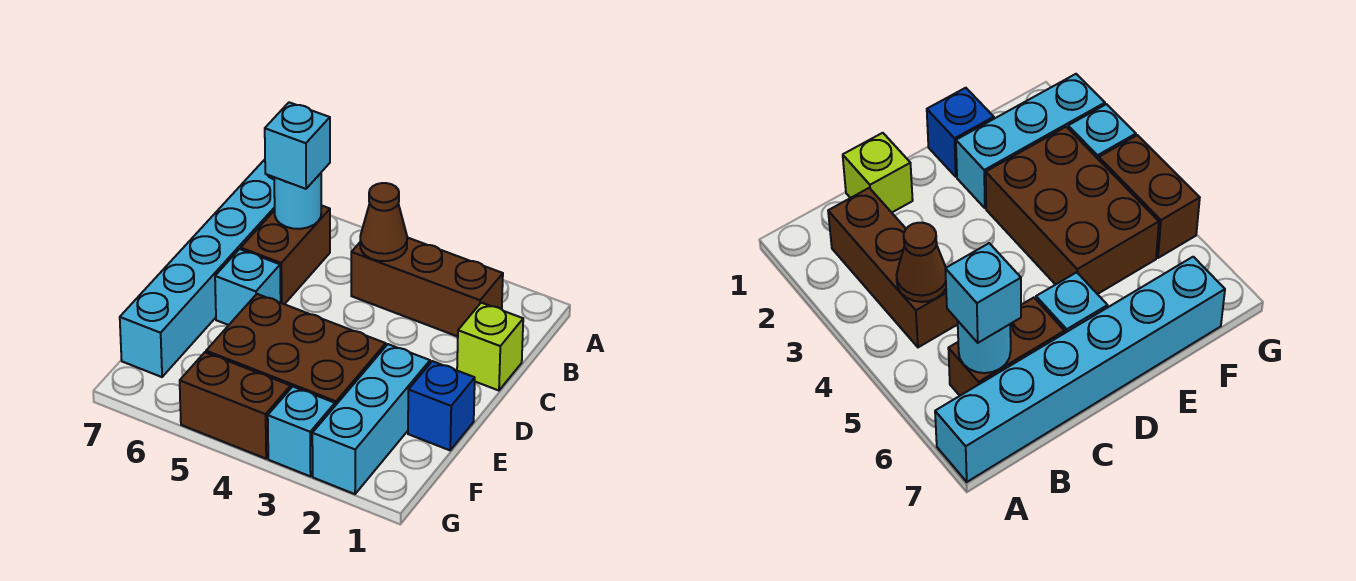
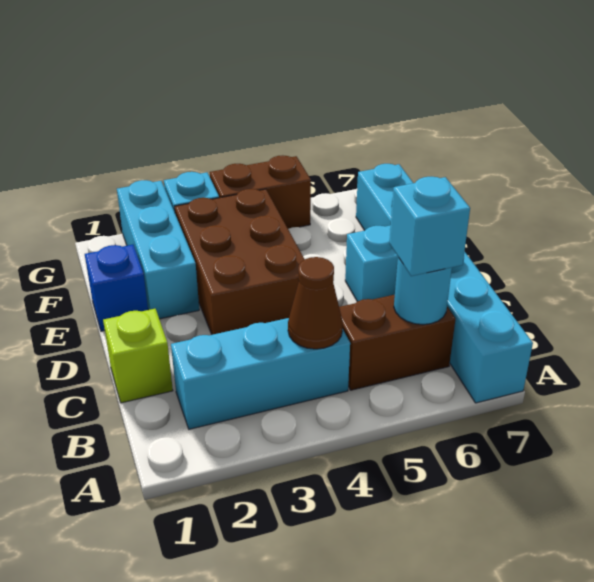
brown 1x3 brick [351,237,503,337] -> cyan 1x3 brick [171,318,350,429]
brown 1x2 brick [241,205,330,304] -> brown 1x2 brick turned to [339,295,455,390]
brown 2x3 brick [206,294,386,406] -> brown 2x3 brick turned to [175,189,305,335]

